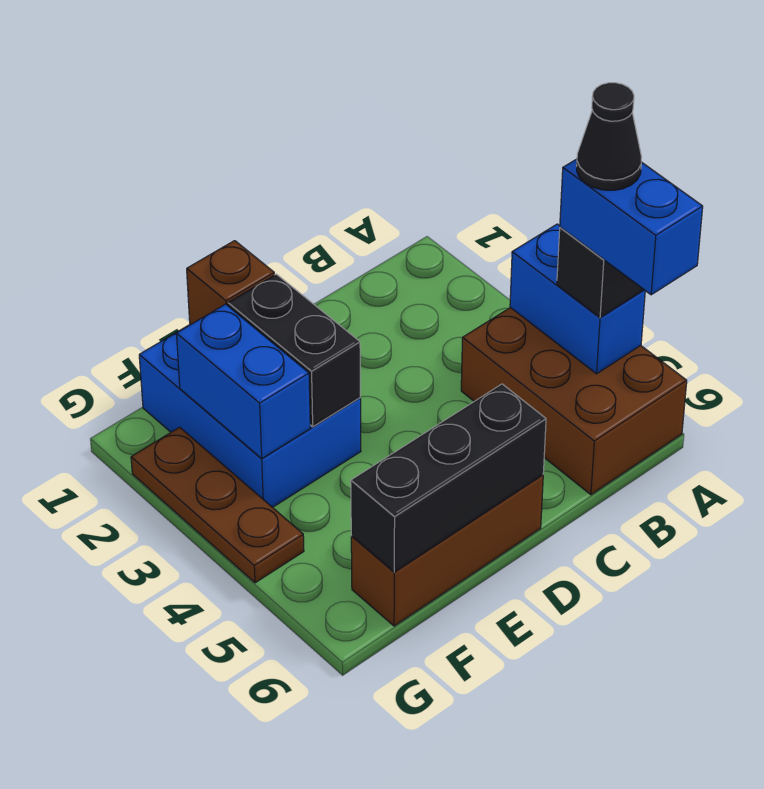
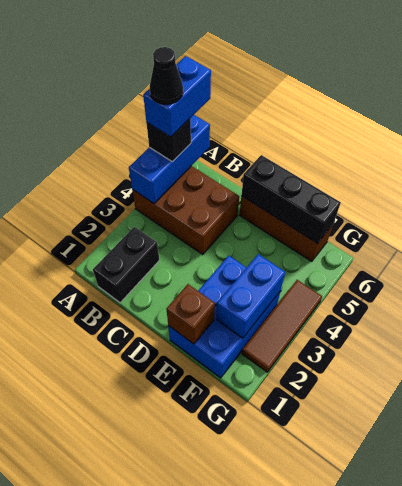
brown 2x3 brick [461,308,687,495] -> brown 2x3 brick turned to [132,166,239,254]
blue 1x2 brick [510,224,645,374] -> blue 1x3 brick [129,115,210,203]
black 1x2 brick [228,274,360,427] -> black 1x2 brick moved to [93,227,159,303]
brown 1x3 plate [131,427,304,583] -> brown 1x3 tile [242,280,322,372]

